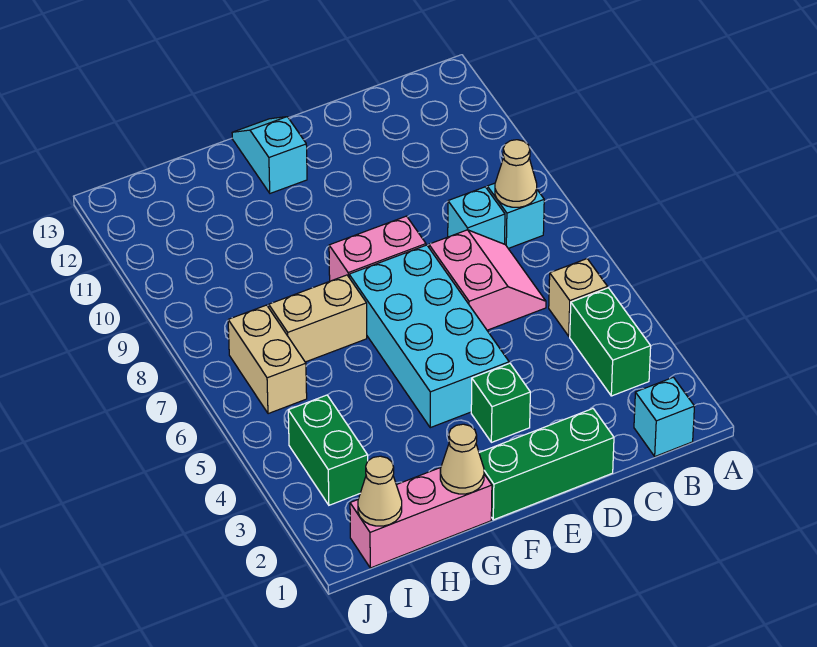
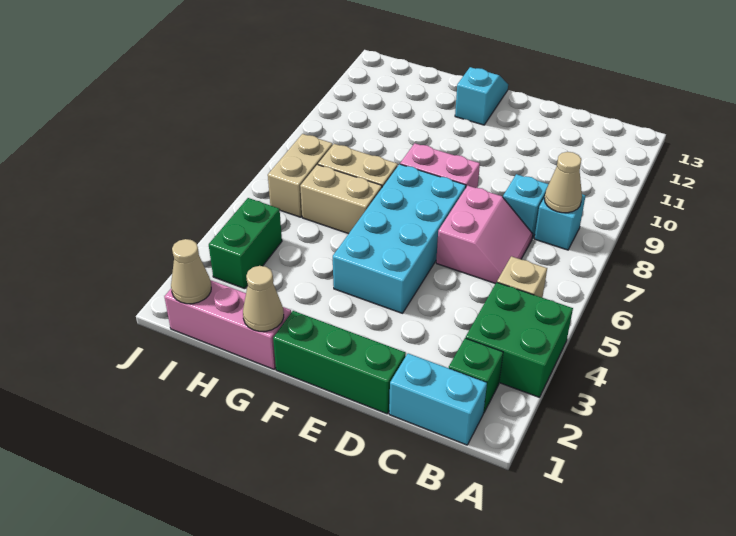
cyan 1x1 brick [634,377,695,456] -> cyan 1x2 brick [389,353,487,445]
green 1x2 brick [570,288,651,396] -> green 2x2 brick [466,282,573,397]
green 1x1 brick [471,363,530,442] -> green 1x1 brick moved to [449,338,503,413]
none -> tan 1x2 brick [300,165,382,234]

